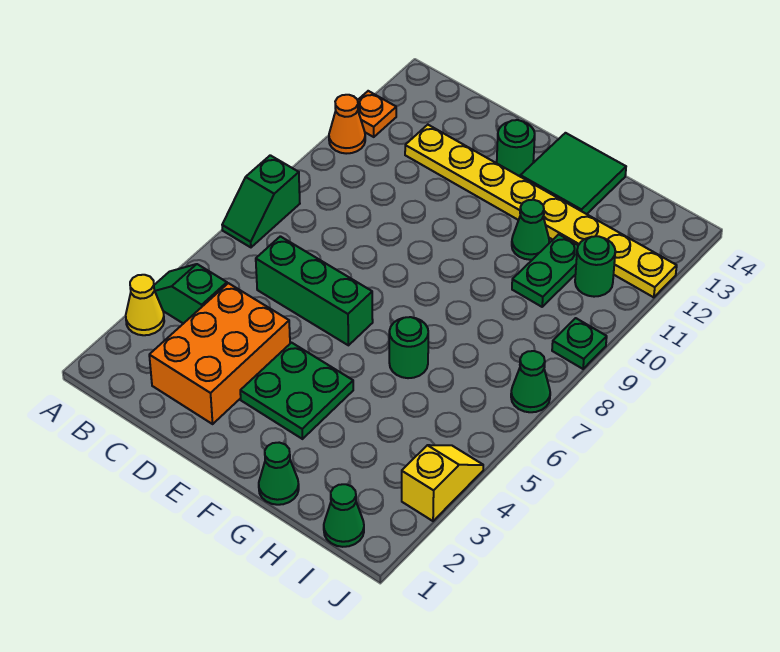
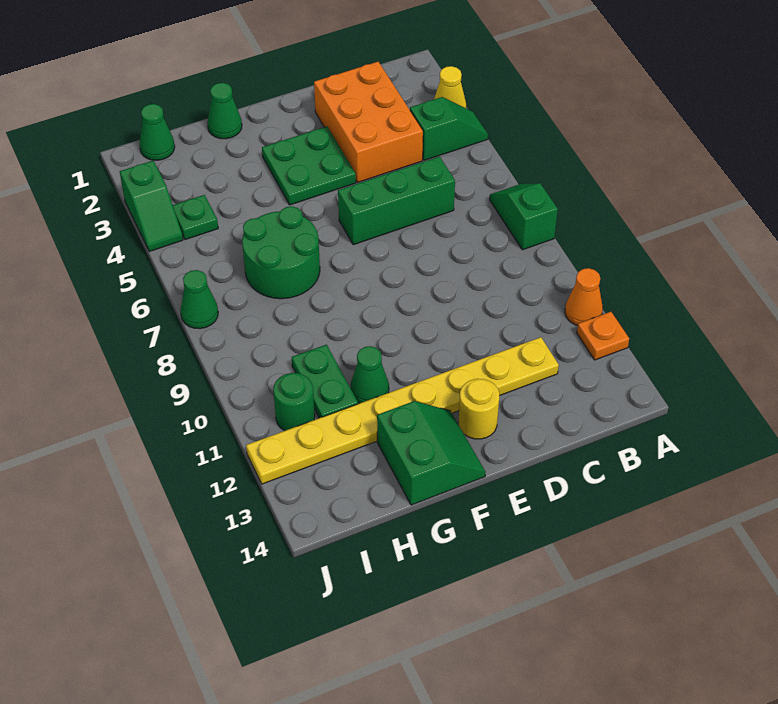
green 1x1 round brick [497,120,535,176] -> yellow 1x1 round brick [458,379,499,439]
green 2x2 tile [520,133,626,214] -> green 2x2 slope [377,401,485,505]
green 1x1 round brick [389,317,428,378] -> green 2x2 round brick [242,206,320,299]
yellow 1x2 slope [402,445,483,521] -> green 1x2 slope [120,160,183,252]
green 1x1 plate [552,318,607,369] -> green 1x1 plate moved to [173,195,218,240]

